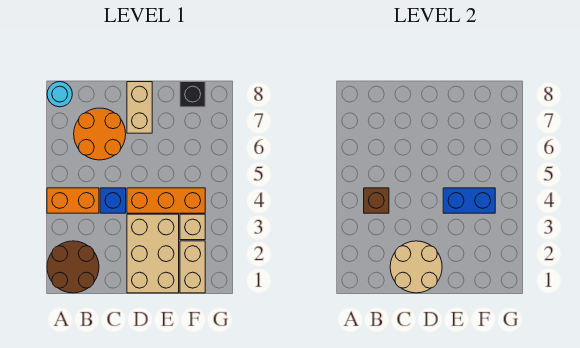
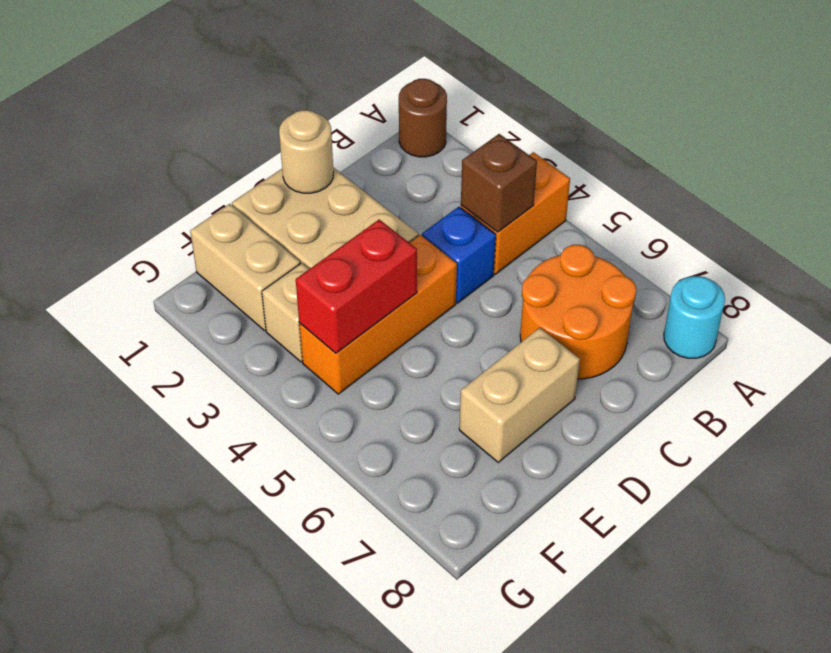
brown 2x2 round brick [47,241,99,293] -> brown 1x1 round brick [399,79,447,157]
tan 2x2 round brick [390,241,442,293] -> tan 1x1 round brick [279,110,334,193]
tan 1x2 brick [127,82,152,133] -> tan 1x2 brick turned to [459,328,580,462]
blue 1x2 brick [443,188,495,213] -> red 1x2 brick [296,220,417,353]
black 1x1 brick [180,82,205,107] -> none

